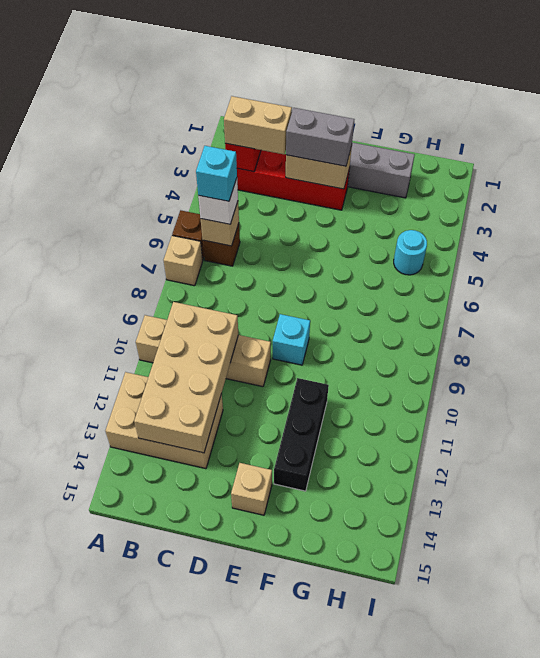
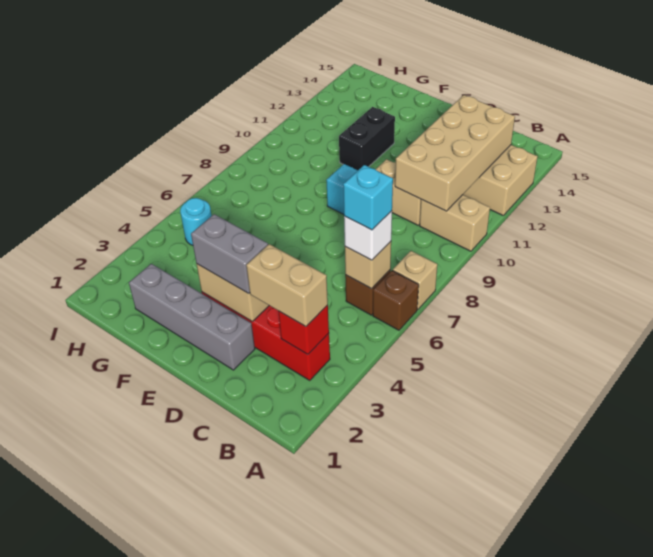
tan 1x1 brick [231,463,272,515] -> none
black 1x3 brick [274,378,329,491] -> black 1x2 brick [339,107,395,170]

